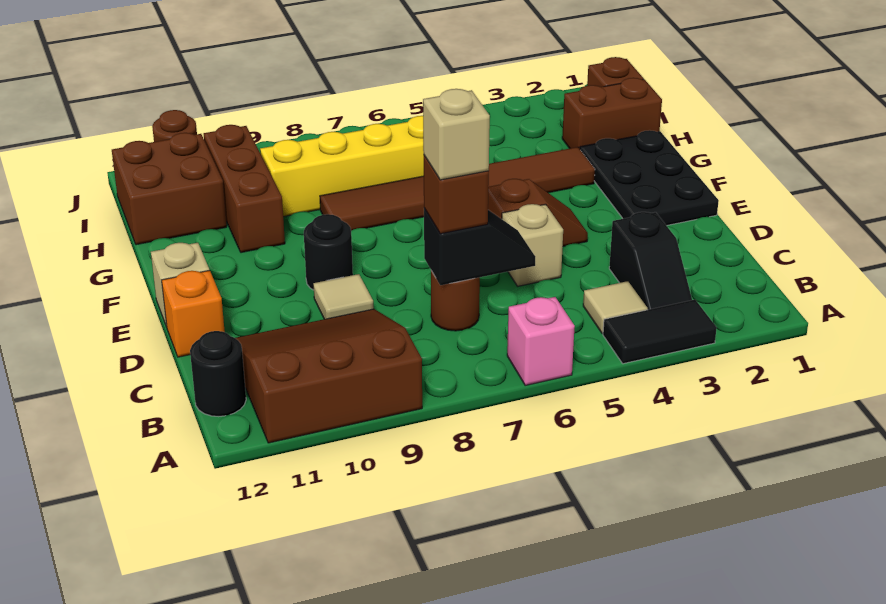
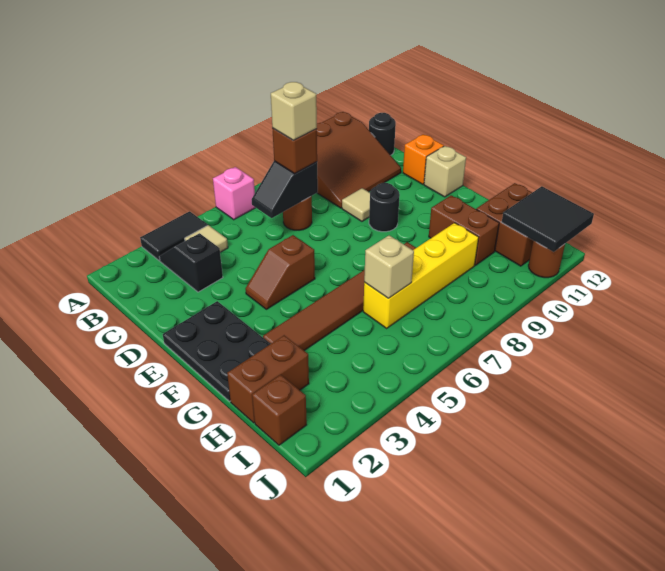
tan 1x1 brick [502,204,563,286] -> tan 1x1 brick moved to [364,235,414,298]
brown 1x3 brick [204,125,285,253] -> brown 1x2 brick [429,195,499,265]
none -> black 2x2 tile [502,186,594,252]

